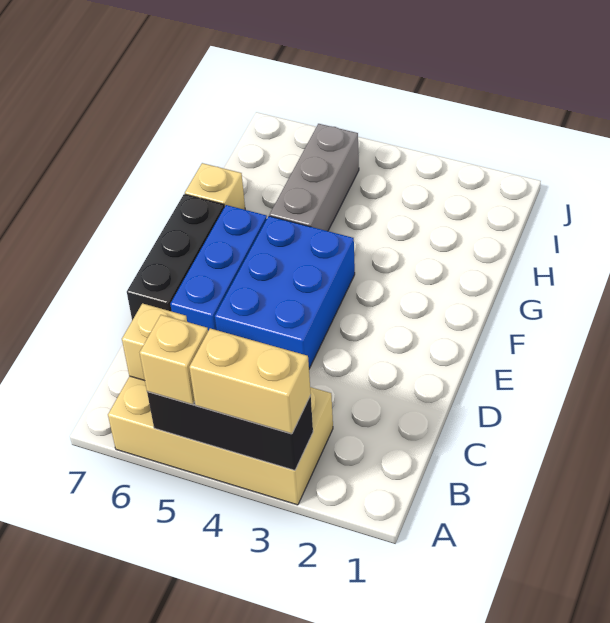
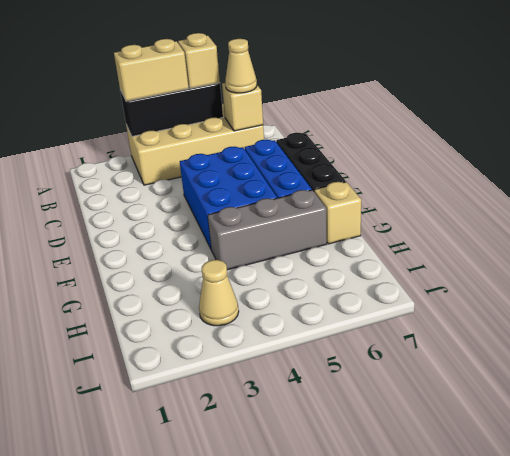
none -> tan 1x1 cone [225,39,257,93]
grey 1x3 brick [269,124,359,231] -> grey 1x3 brick turned to [208,190,327,270]
none -> tan 1x1 cone [199,260,239,326]

